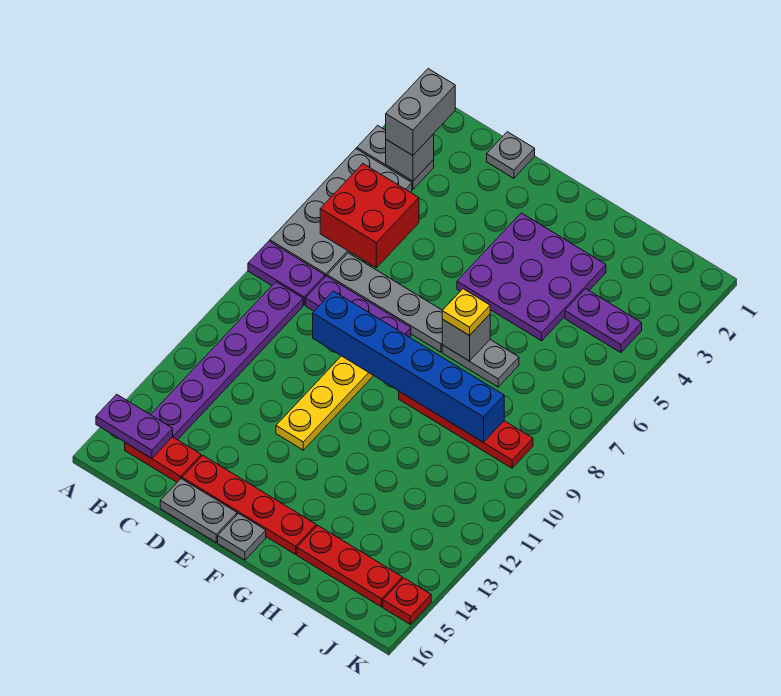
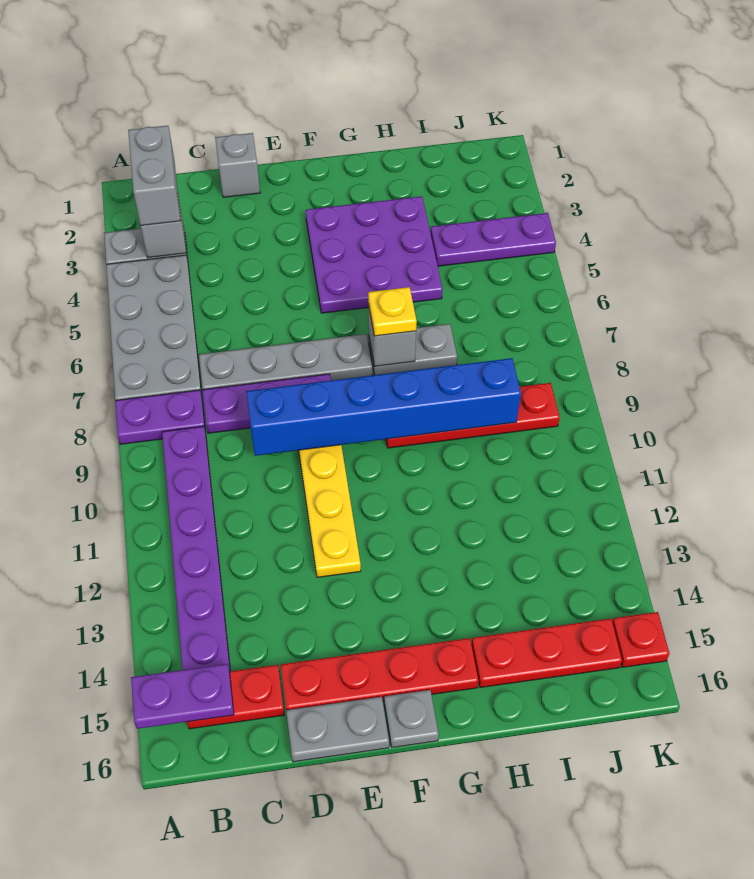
red 2x2 brick [320,164,419,268] -> none
grey 1x1 plate [487,132,535,178] -> grey 1x1 brick [215,133,260,197]
purple 1x2 plate [565,289,642,353] -> purple 1x3 plate [431,213,556,266]

